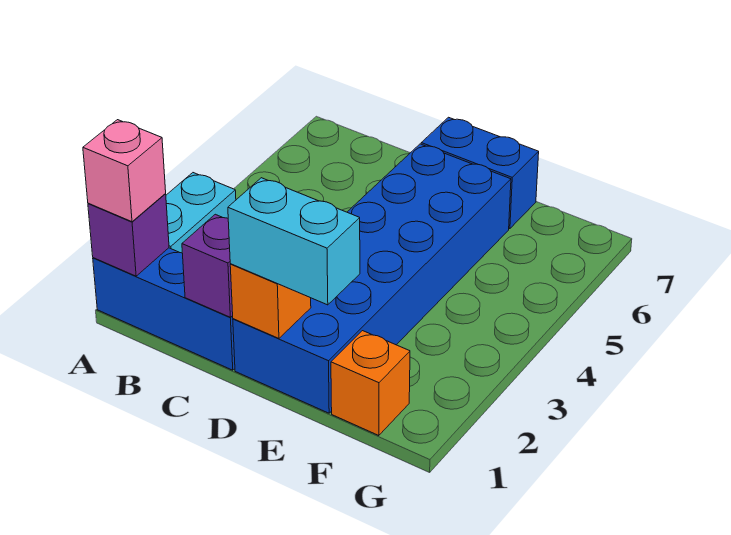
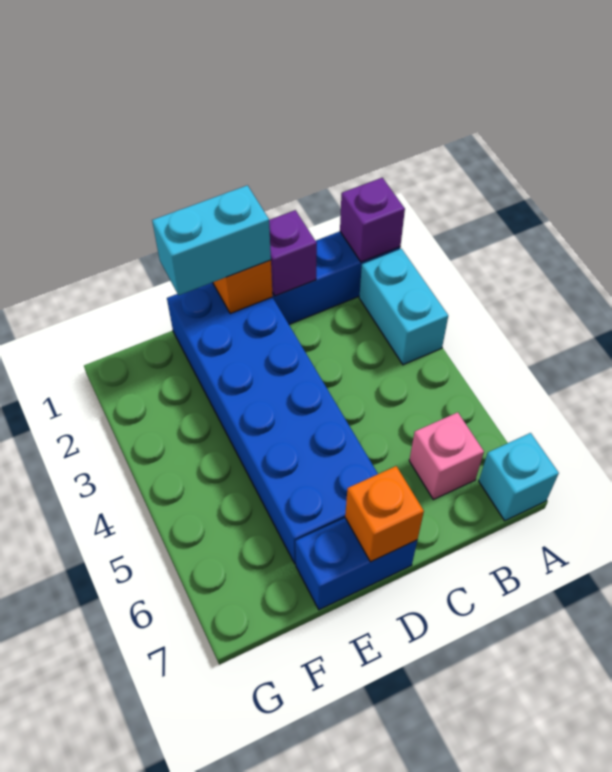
pink 1x1 brick [83,120,166,222] -> pink 1x1 brick moved to [409,412,484,500]
none -> cyan 1x1 brick [479,433,559,521]
orange 1x1 brick [331,331,410,436] -> orange 1x1 brick moved to [345,466,424,562]

